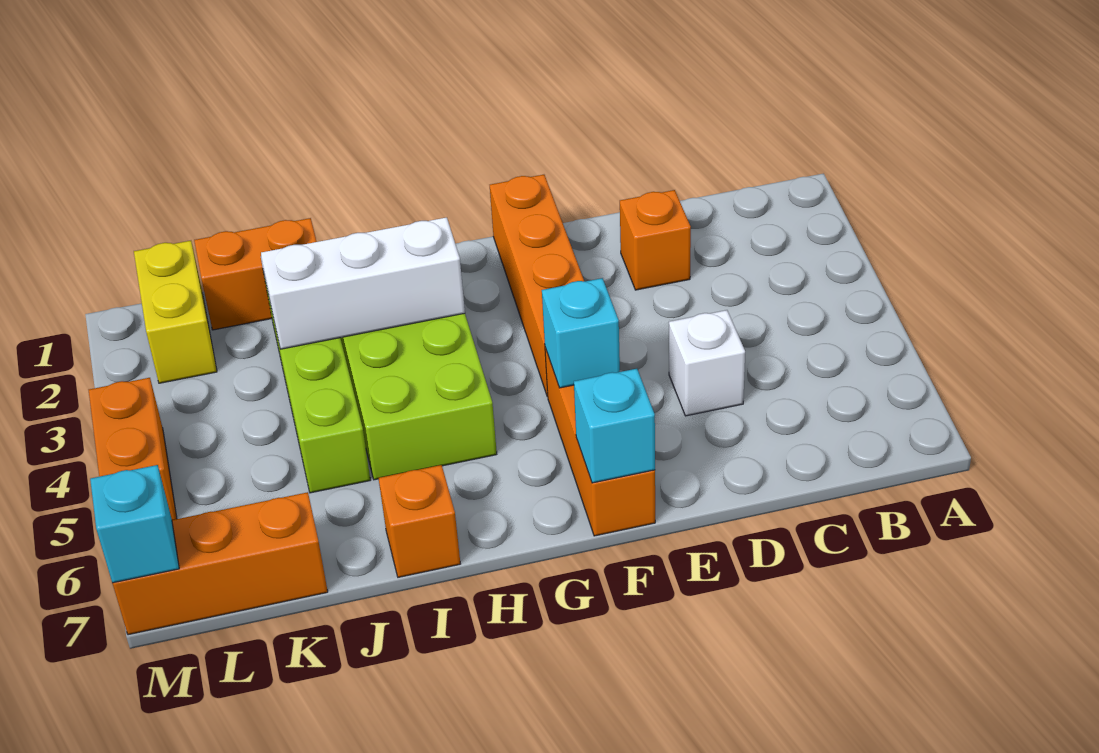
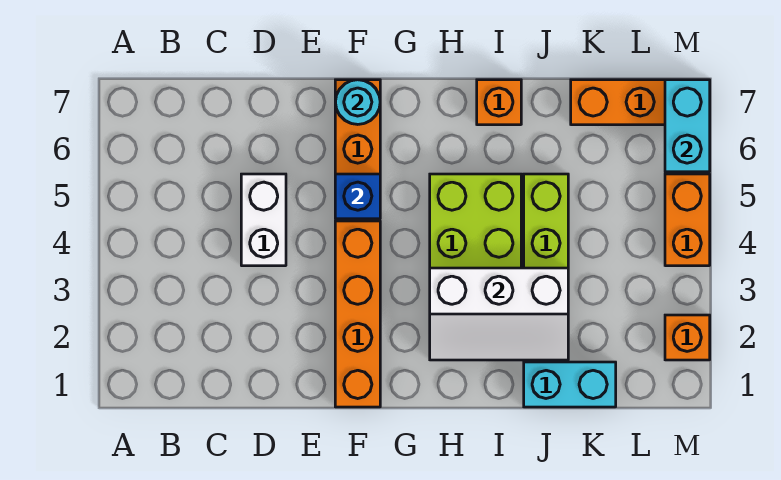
orange 1x1 brick [620,190,691,290] -> orange 1x1 brick moved to [665,315,710,360]
white 1x1 brick [669,310,745,416] -> white 1x2 brick [241,174,286,266]
cyan 1x1 brick [542,278,620,388] -> blue 1x1 brick [335,174,380,219]
cyan 1x1 brick [574,369,655,483] -> cyan 1x1 round brick [335,80,380,124]
orange 1x2 brick [194,218,317,330] -> cyan 1x2 brick [524,362,616,407]
yellow 1x2 brick [134,241,217,383] -> none
cyan 1x1 brick [90,465,179,583] -> cyan 1x2 brick [665,80,710,172]

